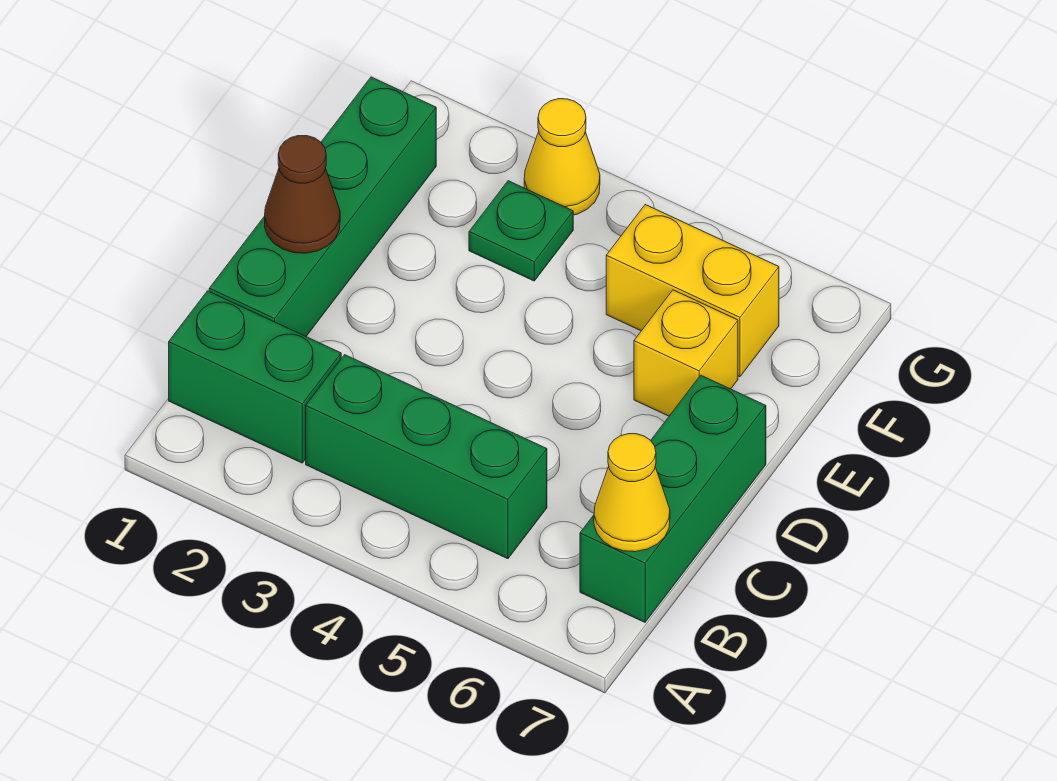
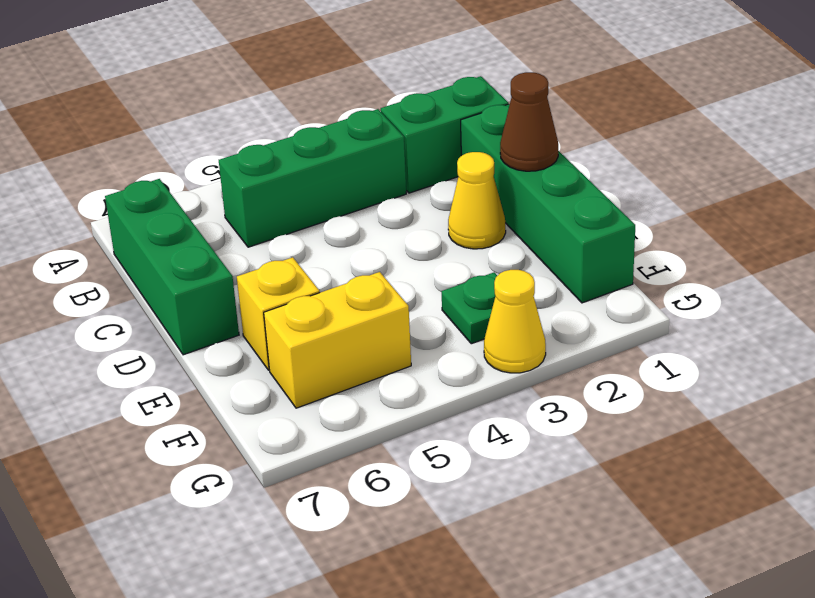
yellow 1x1 cone [594,434,670,552] -> yellow 1x1 cone moved to [448,152,506,249]

